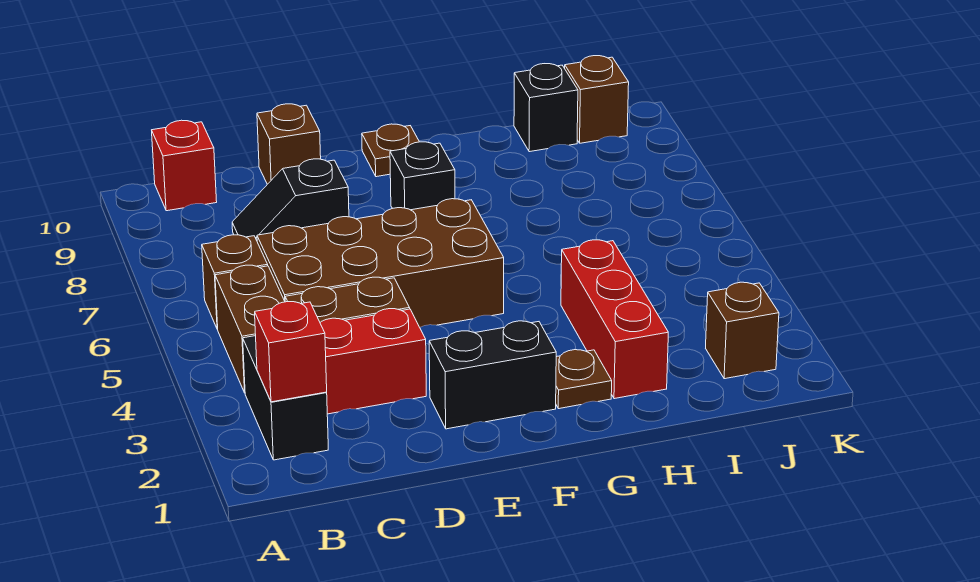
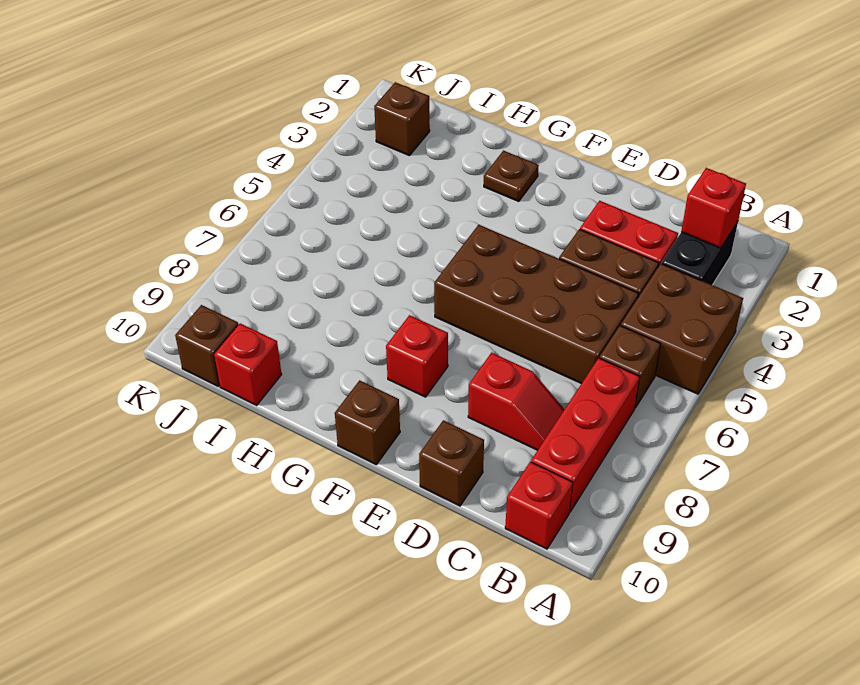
brown 1x2 brick [215,265,285,393] -> brown 2x2 brick [621,264,743,394]
black 1x2 slope [232,159,349,240] -> red 1x2 slope [468,353,565,450]
black 1x2 brick [429,321,556,429] -> none
black 1x1 brick [390,142,455,210] -> red 1x1 brick [386,315,448,397]
brown 1x1 plate [362,124,419,177] -> brown 1x1 brick [335,380,400,464]
red 1x3 brick [561,240,668,399] -> red 1x3 brick moved to [531,358,640,512]
black 1x1 brick [514,64,578,152] -> red 1x1 brick [214,323,282,405]

